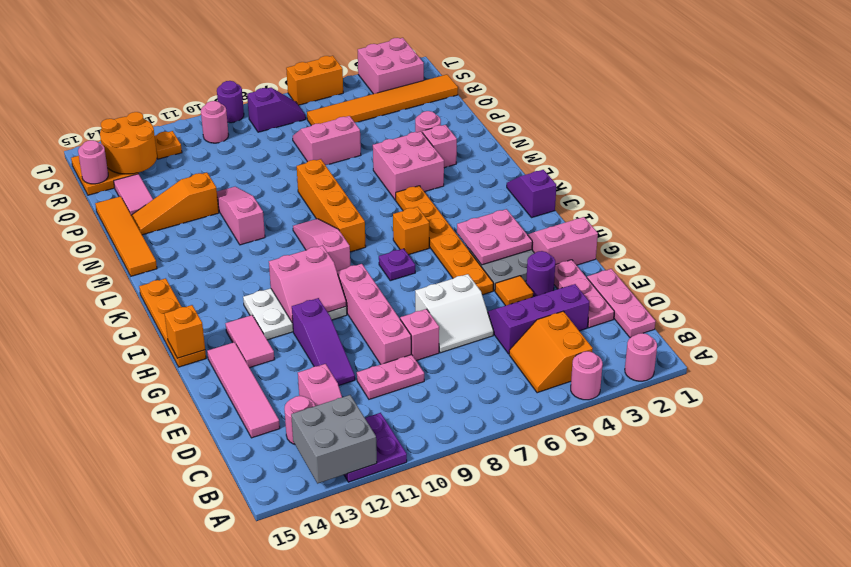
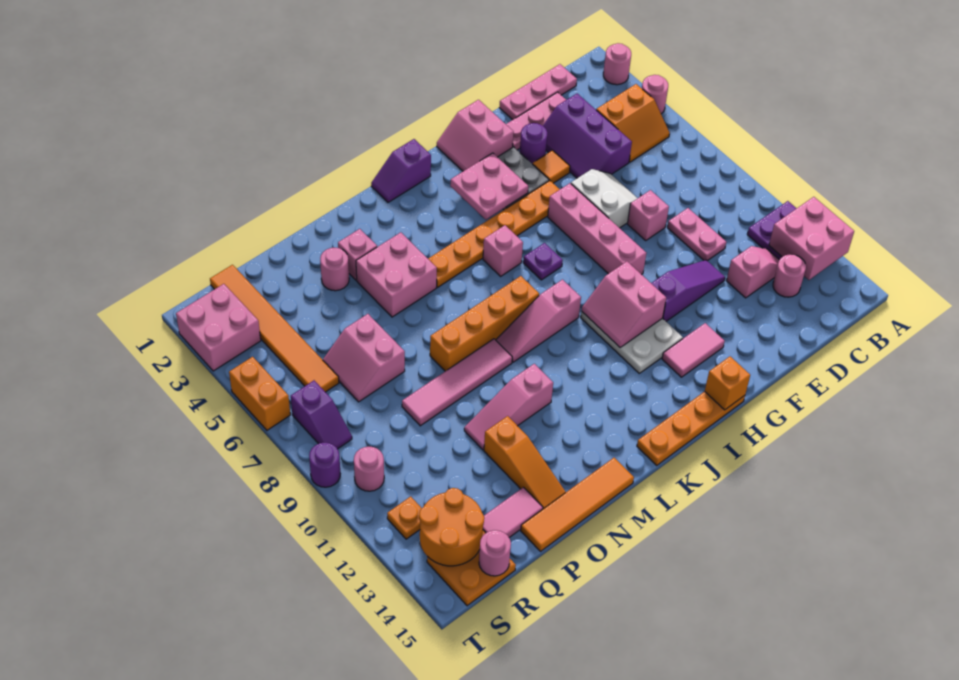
grey 2x2 brick [291,395,377,484] -> pink 2x2 brick [769,197,854,280]
pink 1x4 tile [207,342,280,438] -> pink 1x4 tile moved to [402,339,512,426]
pink 1x4 brick [337,264,411,364] -> pink 1x4 brick turned to [548,183,646,275]
pink 2x2 slope [269,246,346,323] -> pink 2x2 slope turned to [582,262,666,347]
orange 1x1 brick [393,207,429,255] -> pink 1x1 brick [483,225,523,276]
purple 1x2 slope [247,88,306,132] -> purple 1x2 slope turned to [291,381,352,449]

